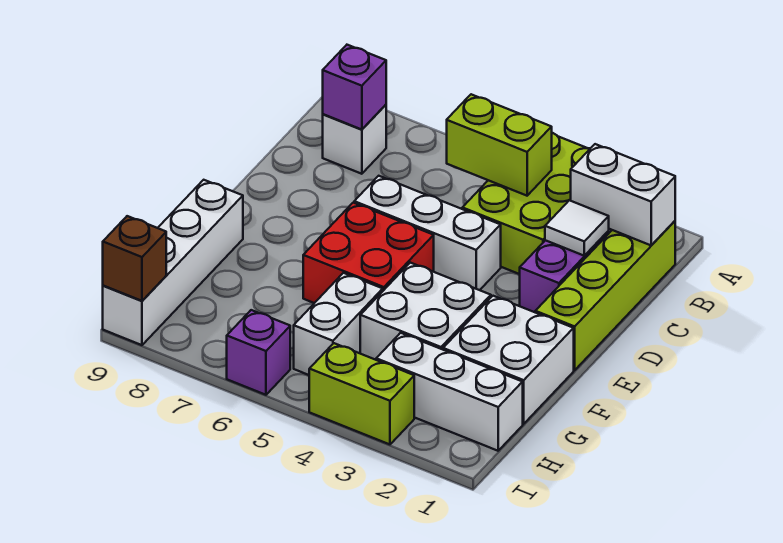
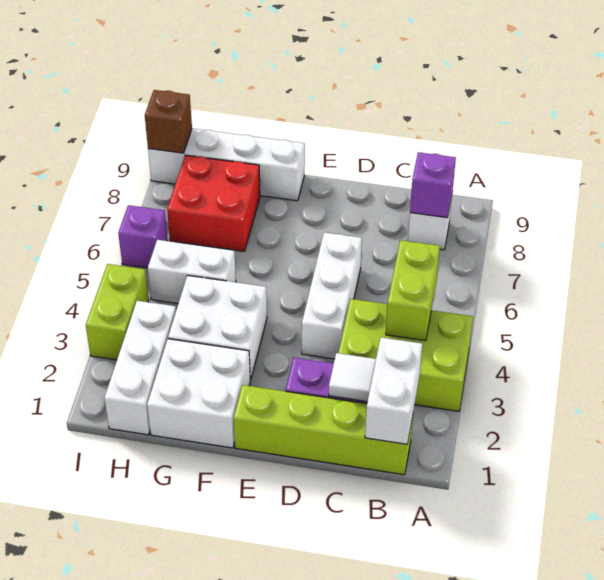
red 2x2 brick [303,203,434,303] -> red 2x2 brick moved to [167,155,260,251]

